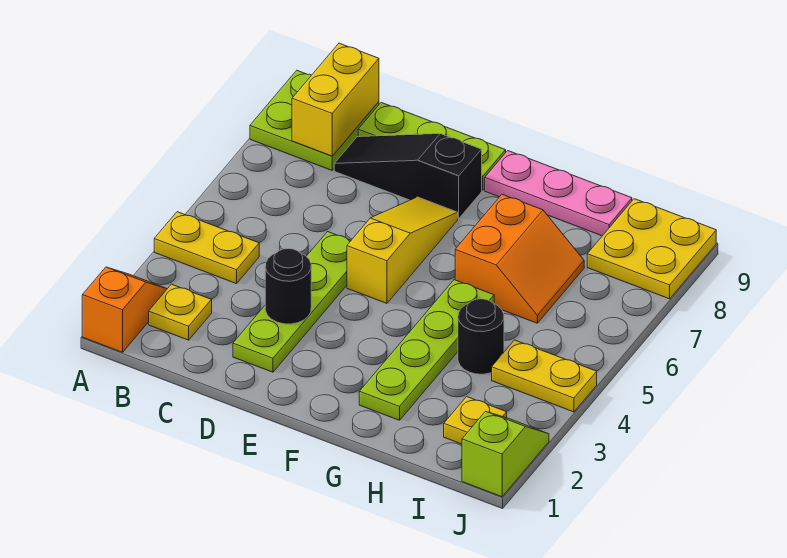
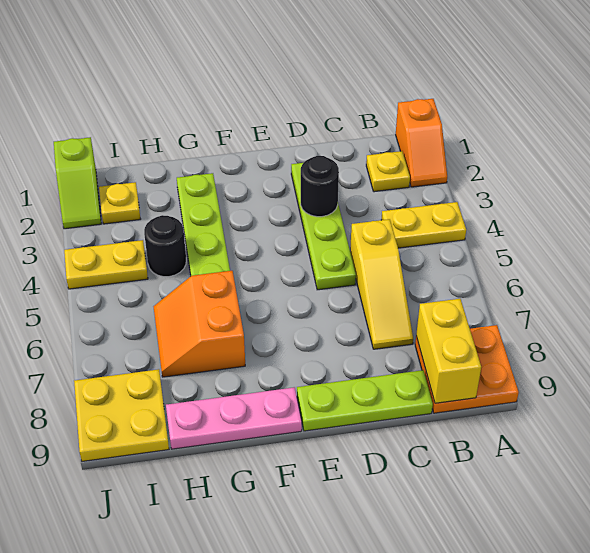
lime 2x2 plate [250,71,379,170] -> orange 2x2 plate [415,325,519,413]
black 1x3 slope [334,134,482,219] -> none
yellow 1x3 slope [347,197,458,303] -> yellow 1x3 slope moved to [350,219,413,349]

